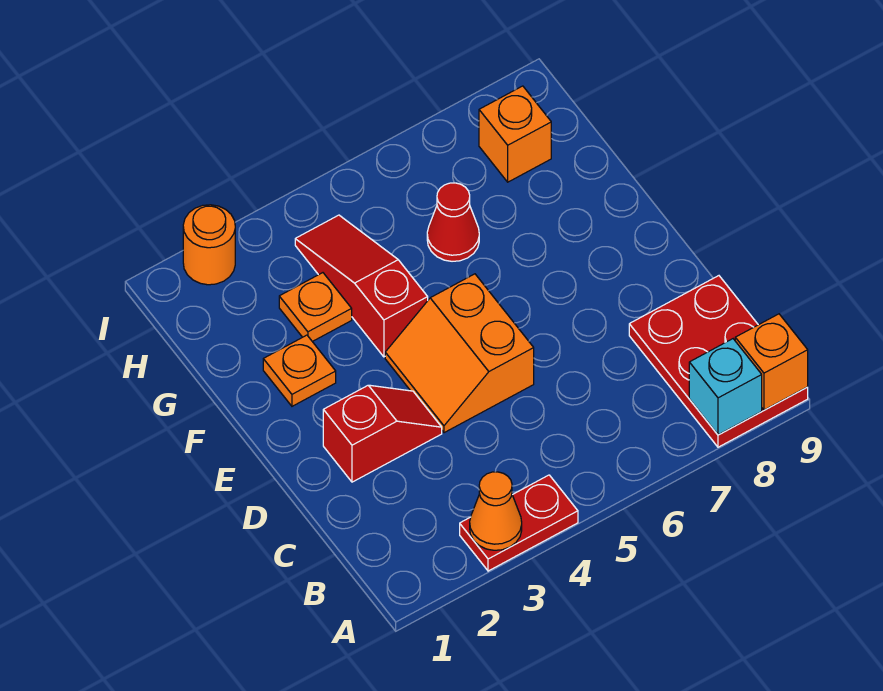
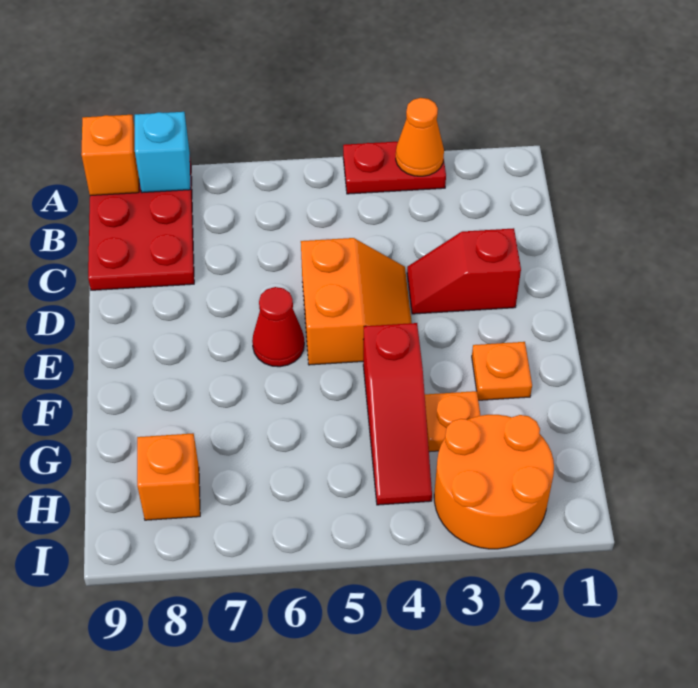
red 1x1 cone [427,183,479,261] -> red 1x1 cone moved to [252,287,304,367]
orange 1x1 round brick [183,205,235,285] -> orange 2x2 round brick [434,415,554,549]

